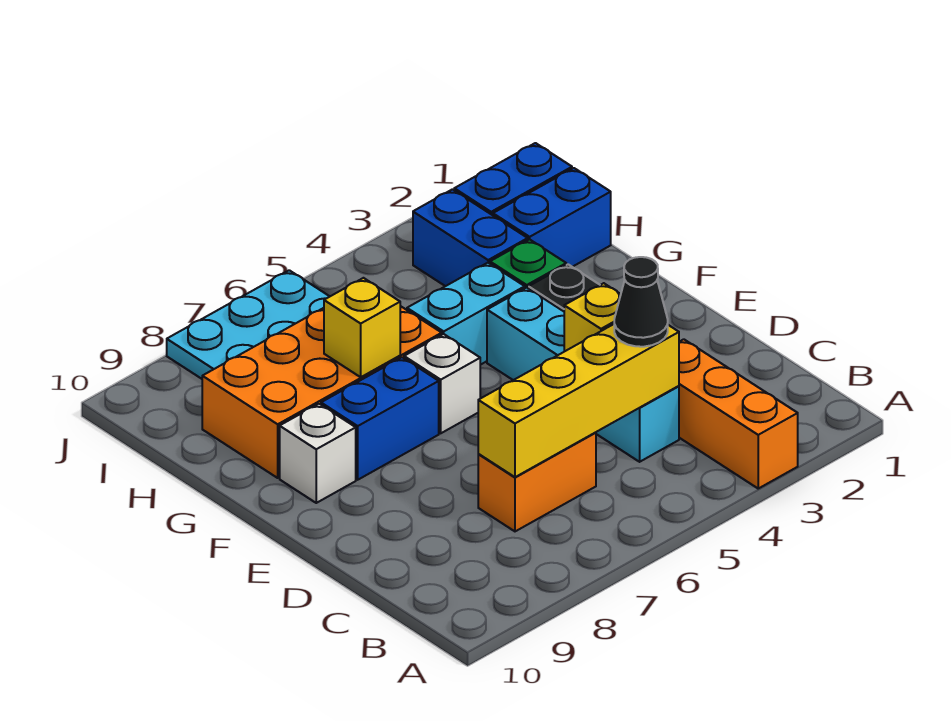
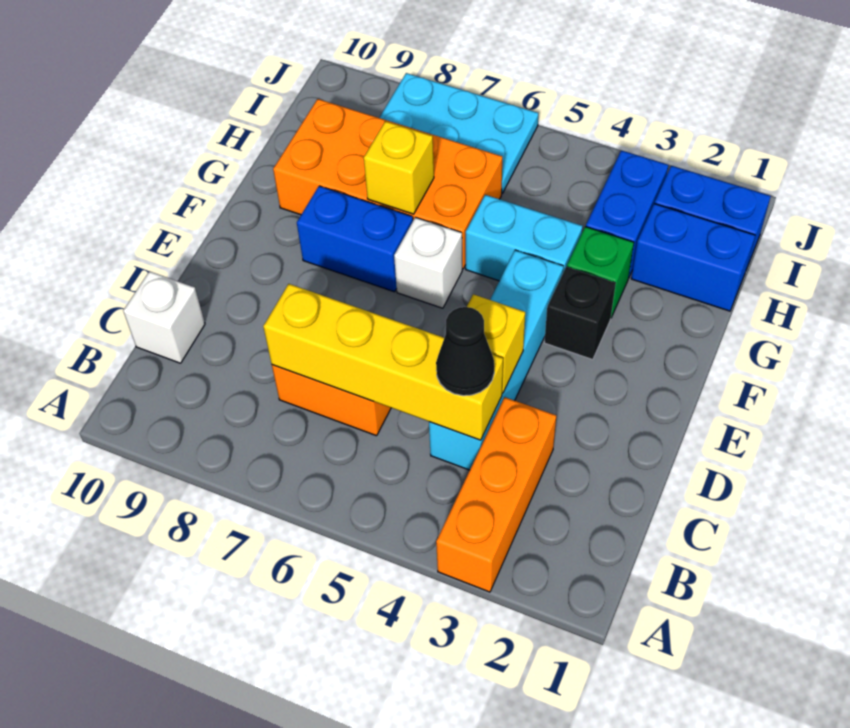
white 1x1 brick [280,404,356,503] -> white 1x1 brick moved to [123,271,205,363]

